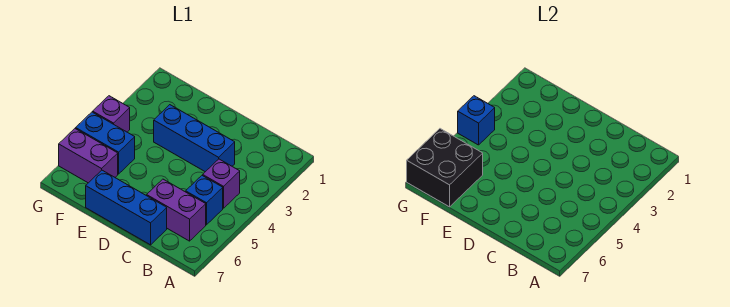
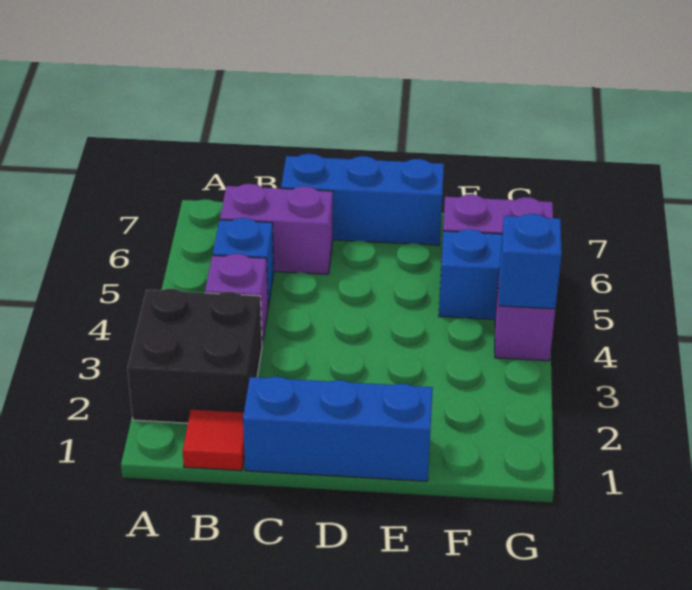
none -> red 1x1 tile [183,409,245,471]
blue 1x3 brick [154,105,235,172] -> blue 1x3 brick moved to [243,377,433,481]
black 2x2 brick [407,129,483,207] -> black 2x2 brick moved to [127,289,262,423]

